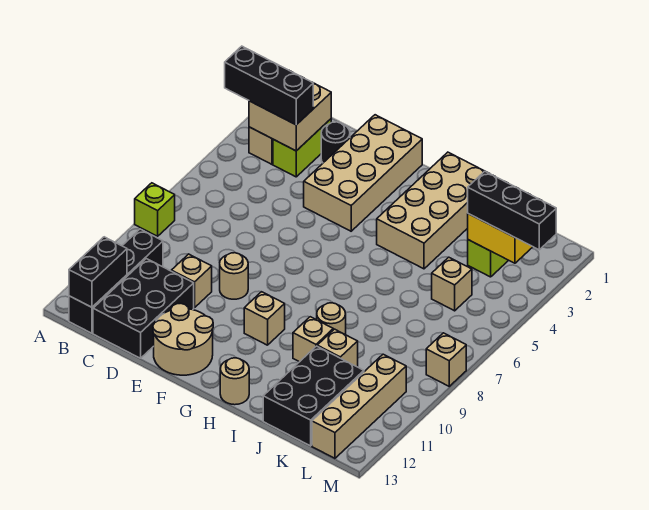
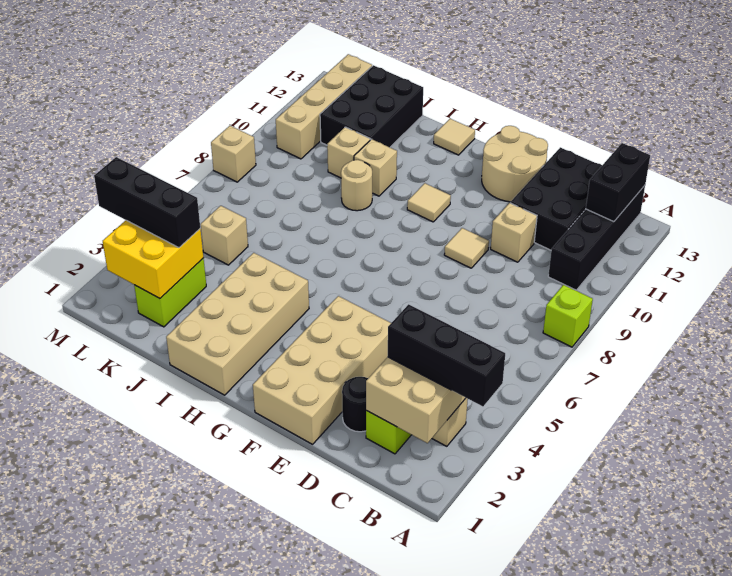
tan 1x1 round brick [220,253,248,299] -> tan 1x1 tile [444,228,489,268]
tan 1x1 brick [244,292,285,345] -> tan 1x1 tile [407,183,451,222]
tan 1x1 round brick [220,358,249,405] -> tan 1x1 tile [434,119,475,155]

